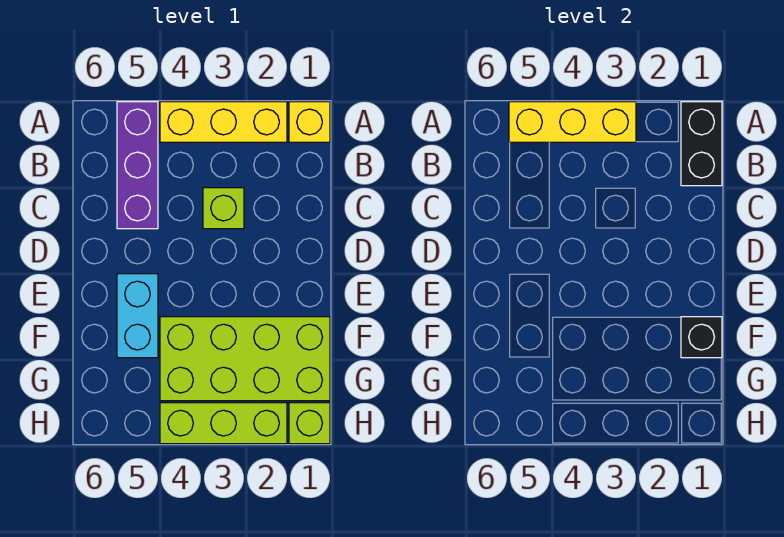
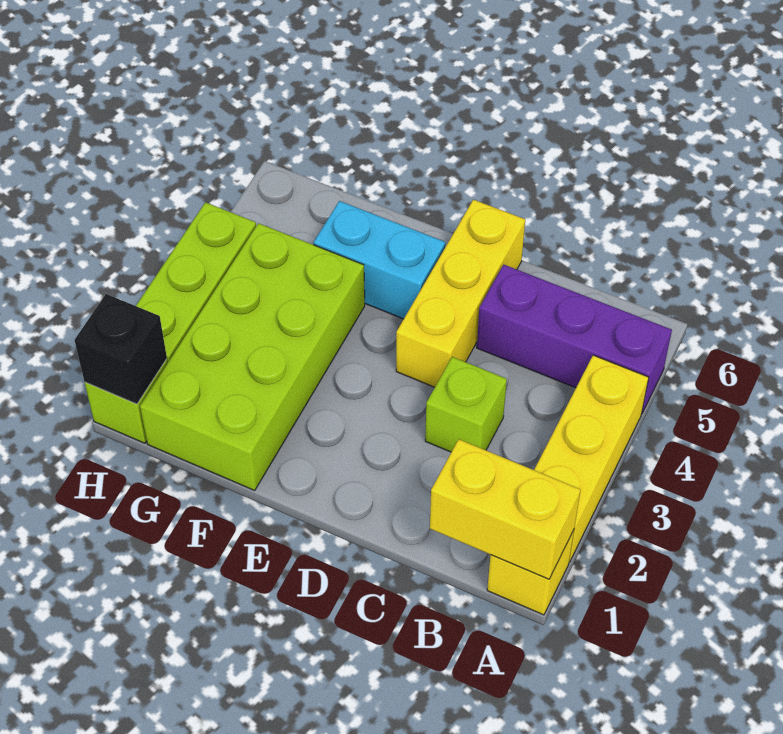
black 1x2 brick [681,102,722,186] -> yellow 1x2 brick [430,439,580,579]
yellow 1x3 brick [509,102,636,142] -> yellow 1x3 brick moved to [396,200,525,387]
black 1x1 brick [681,317,722,358] -> black 1x1 brick moved to [74,294,167,404]

